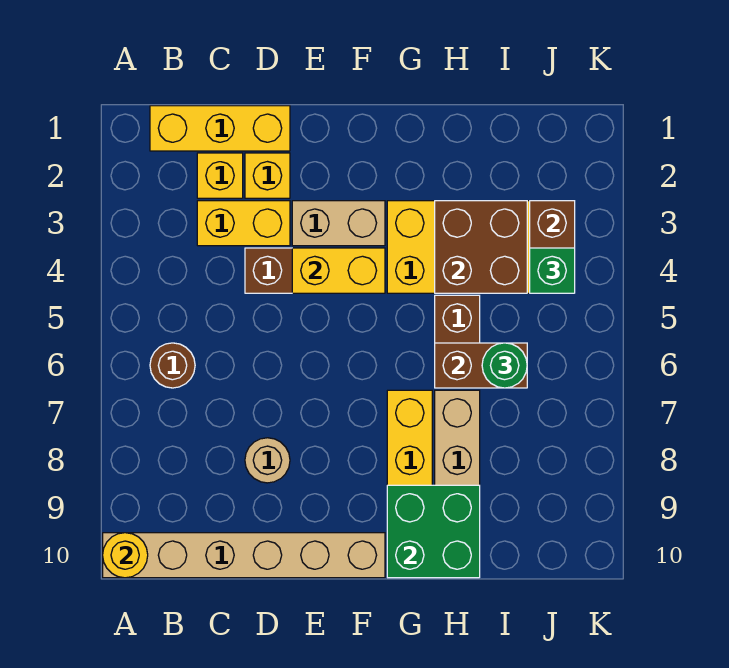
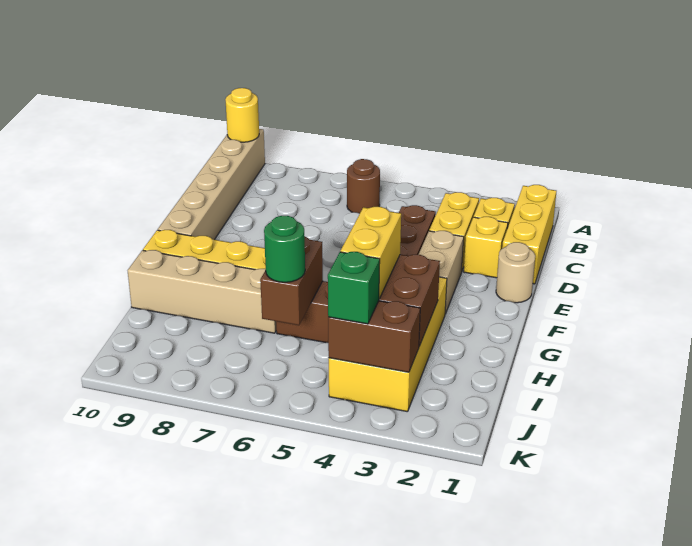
tan 1x1 round brick [245,438,290,483] -> tan 1x1 round brick moved to [496,242,535,303]
yellow 1x2 brick [292,248,385,293] -> yellow 1x2 brick moved to [340,207,401,299]
green 2x2 brick [387,485,480,578] -> none

